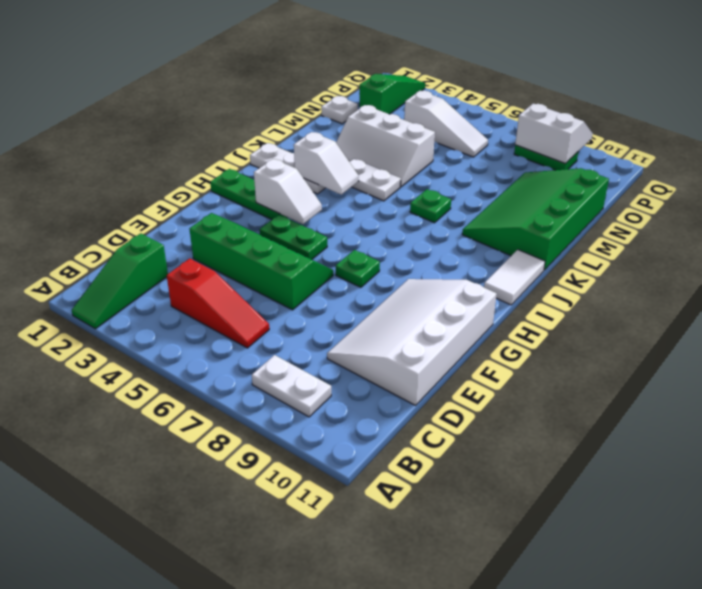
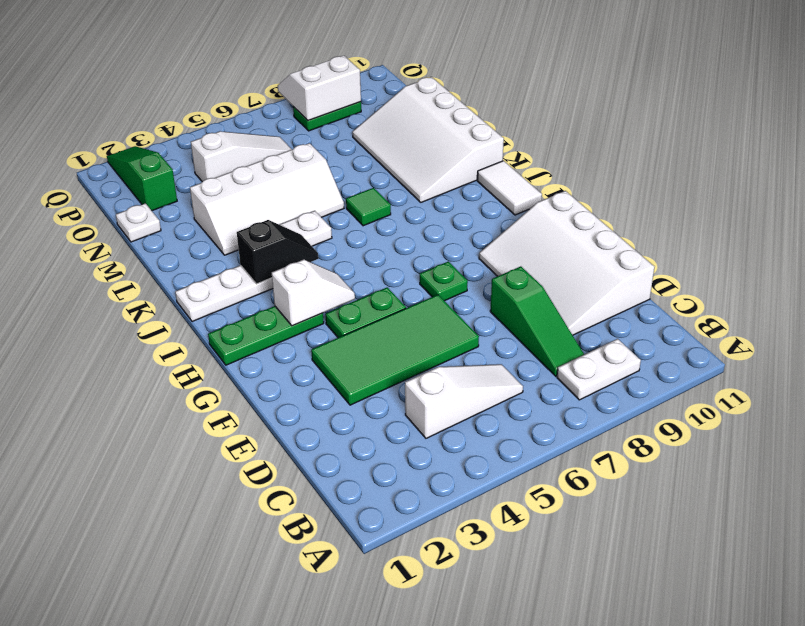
green 1x3 slope [72,233,168,329] -> green 1x3 slope moved to [490,266,584,376]
red 1x3 slope [167,258,269,348] -> white 1x3 slope [405,364,523,438]
green 2x4 slope [190,213,333,310] -> green 2x4 tile [311,295,479,405]
white 1x2 slope [294,132,359,194] -> black 1x2 slope [237,220,318,284]
green 1x1 plate [410,189,451,223] -> green 1x1 tile [346,188,391,226]
green 3x4 slope [462,168,609,270] -> white 3x4 slope [352,77,504,202]
white 2x3 slope [336,105,435,187] -> white 2x4 slope [190,143,344,255]

